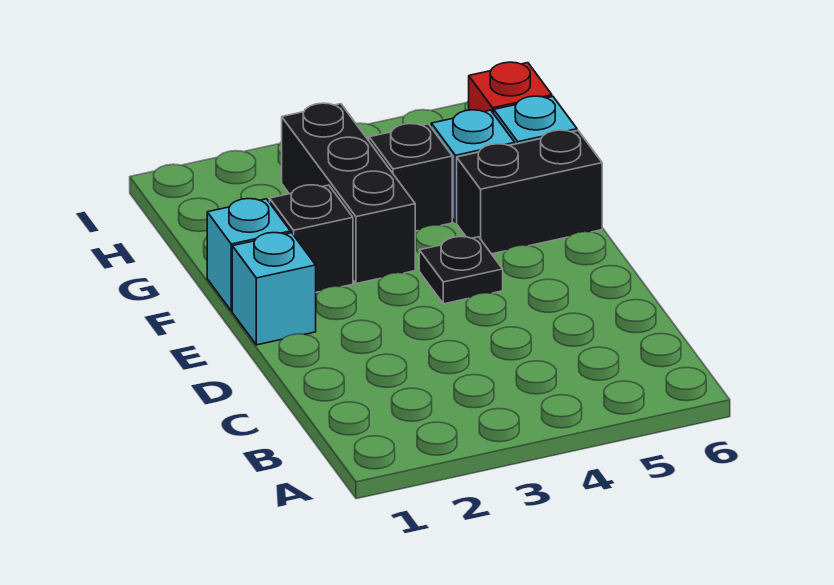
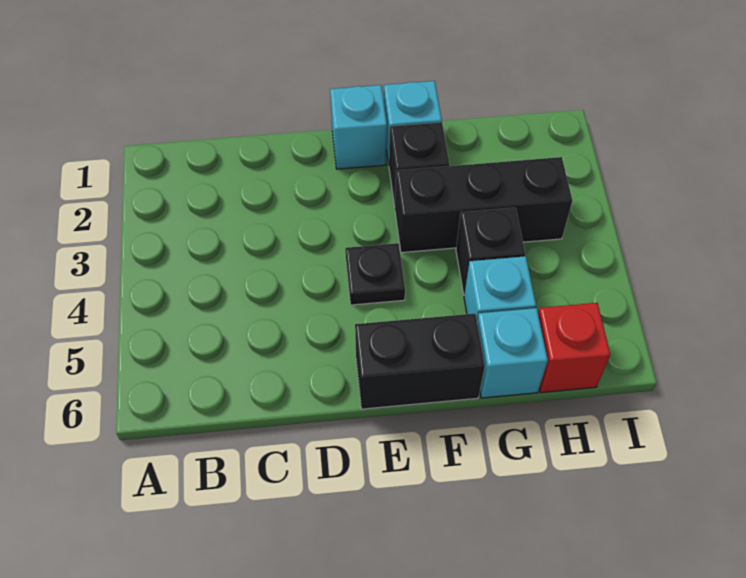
black 1x2 brick [457,130,602,254] -> black 1x2 brick turned to [355,314,485,409]

